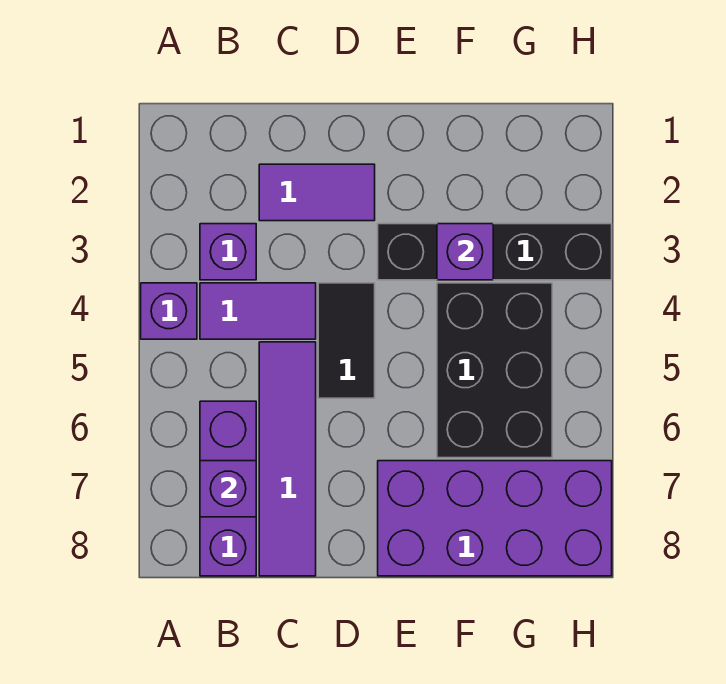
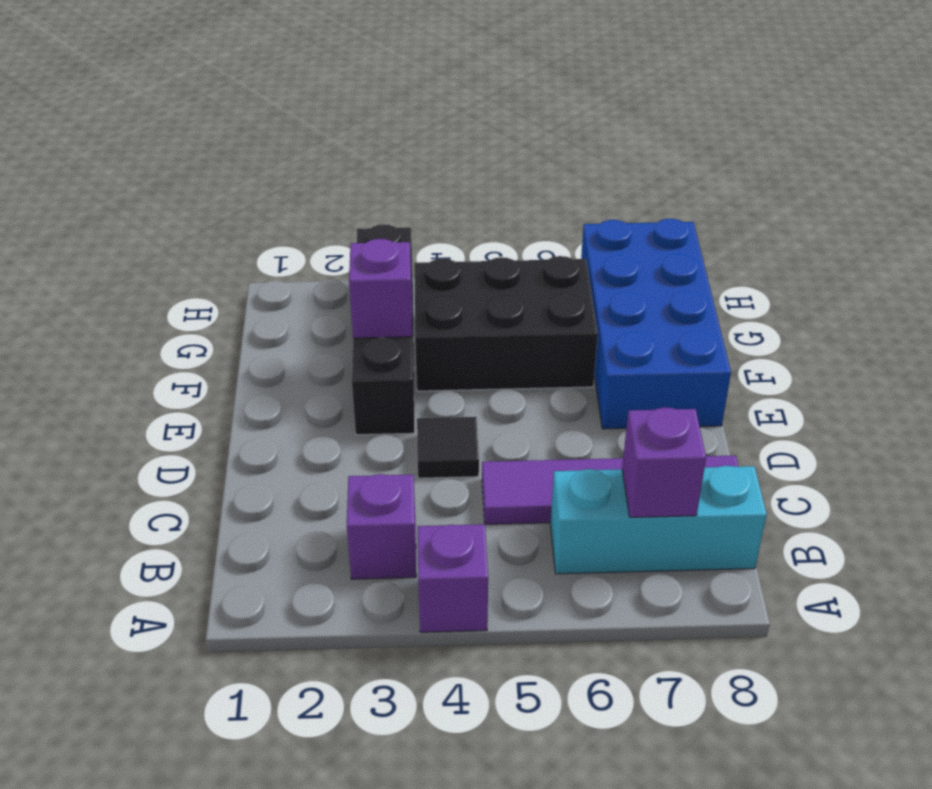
purple 1x2 tile [200,283,316,339] -> none
purple 1x3 brick [200,401,256,576] -> cyan 1x3 brick [551,466,767,574]
purple 1x2 tile [259,164,375,221] -> none
black 1x2 tile [318,283,375,398] -> black 1x1 tile [417,417,479,478]
purple 2x4 brick [378,461,612,576] -> blue 2x4 brick [581,219,731,429]

